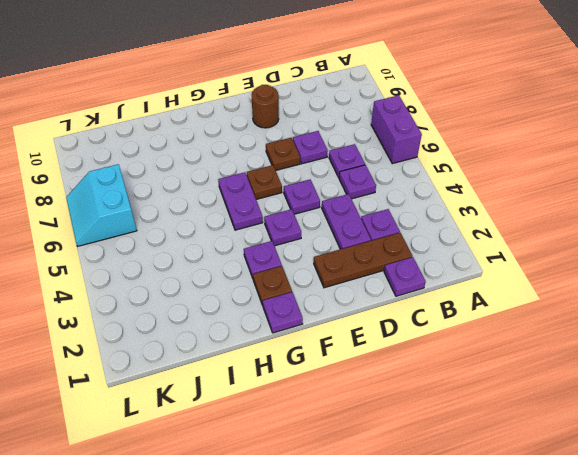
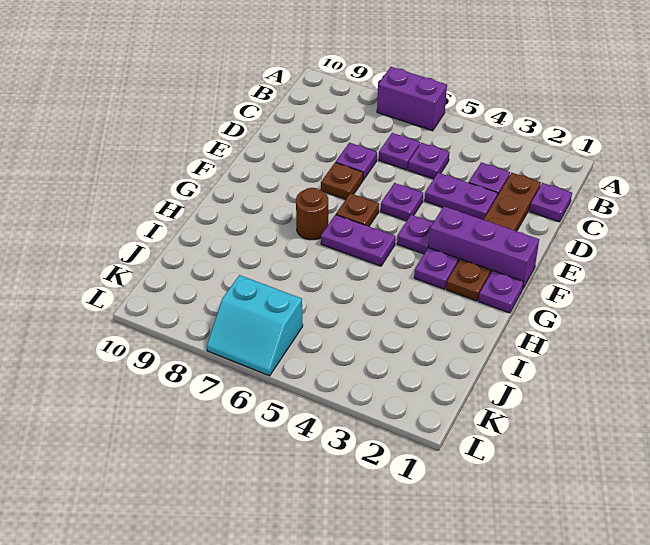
brown 1x1 round brick [252,85,279,128] -> brown 1x1 round brick moved to [296,188,328,240]
none -> purple 1x3 brick [429,206,539,288]

